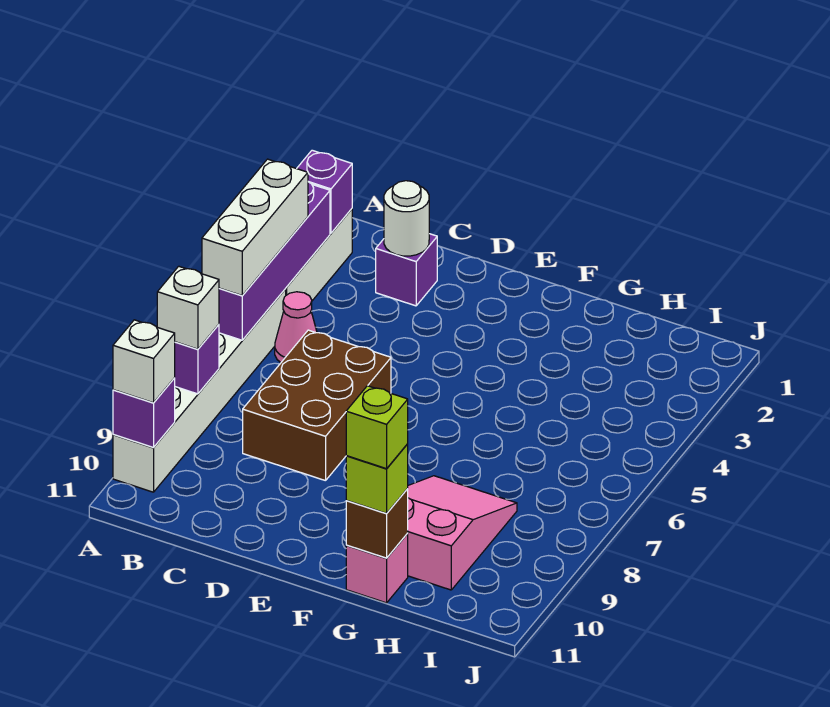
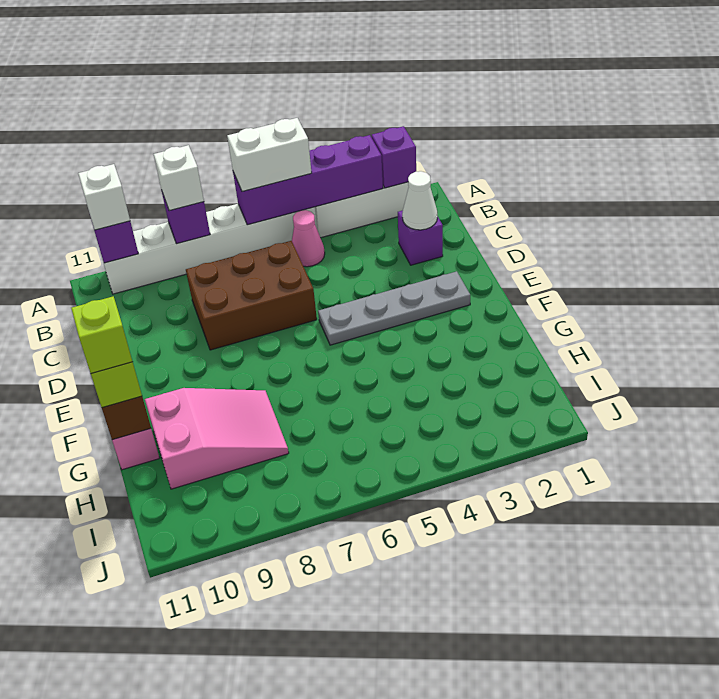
white 1x3 brick [202,159,308,296] -> white 1x2 brick [227,118,312,192]
white 1x1 round brick [384,181,429,256] -> white 1x1 cone [402,171,437,230]
none -> grey 1x4 plate [318,271,470,345]

